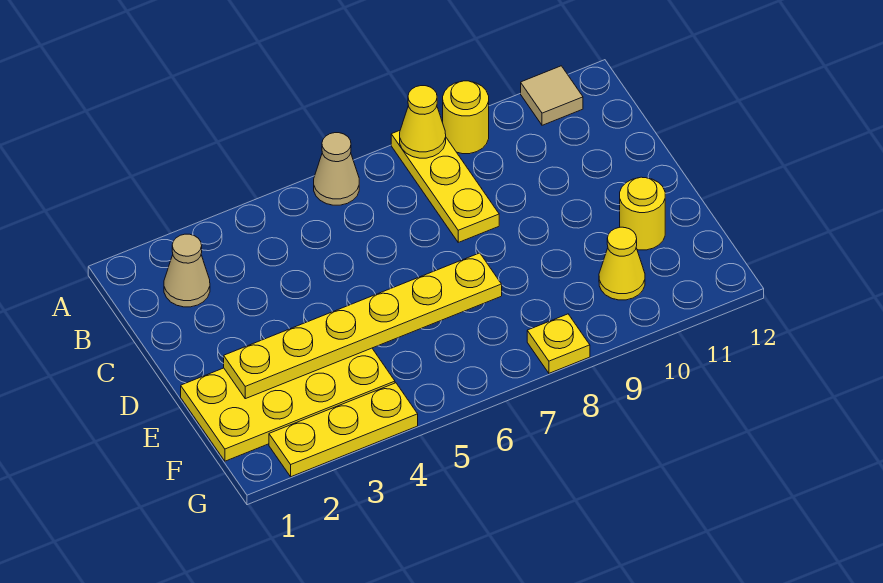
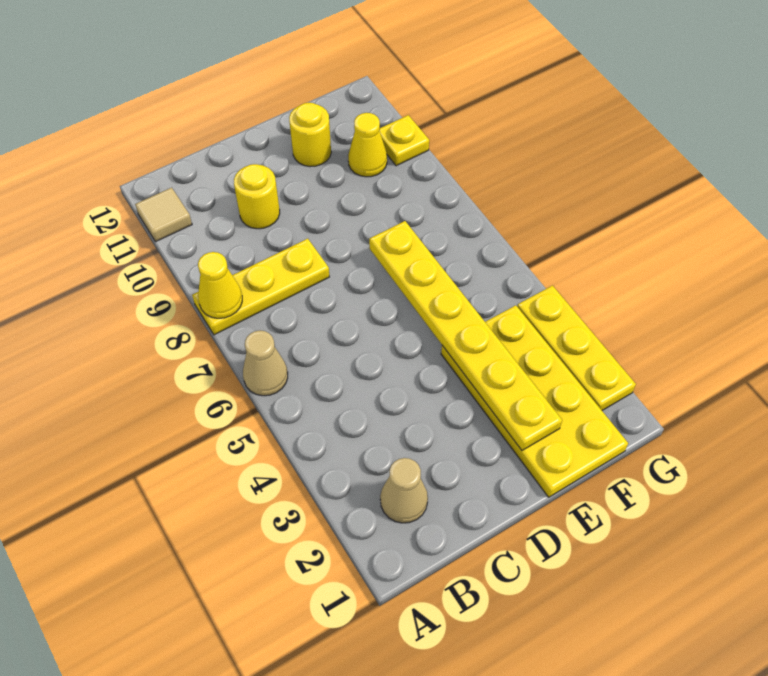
yellow 1x1 round brick [443,81,489,154] -> yellow 1x1 round brick moved to [234,164,280,229]
yellow 1x1 plate [527,314,590,373] -> yellow 1x1 plate moved to [379,115,429,166]

